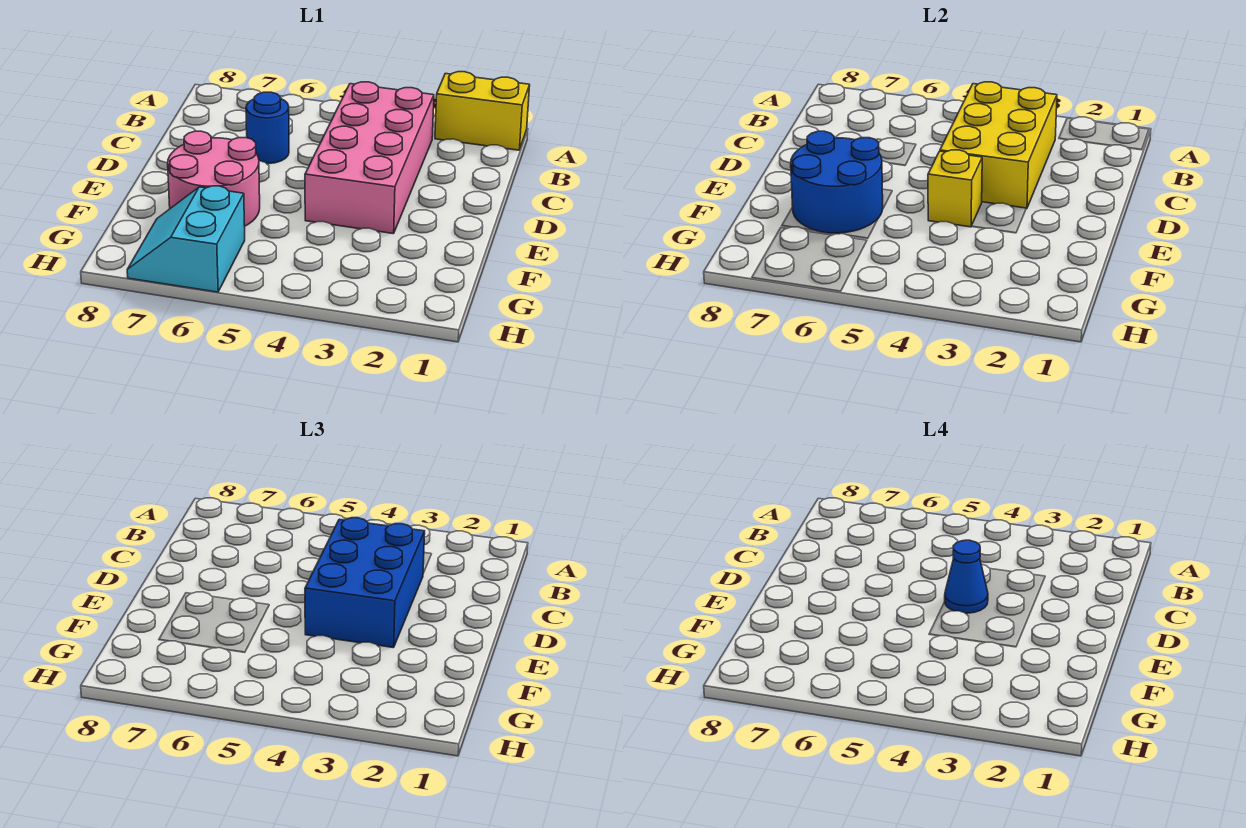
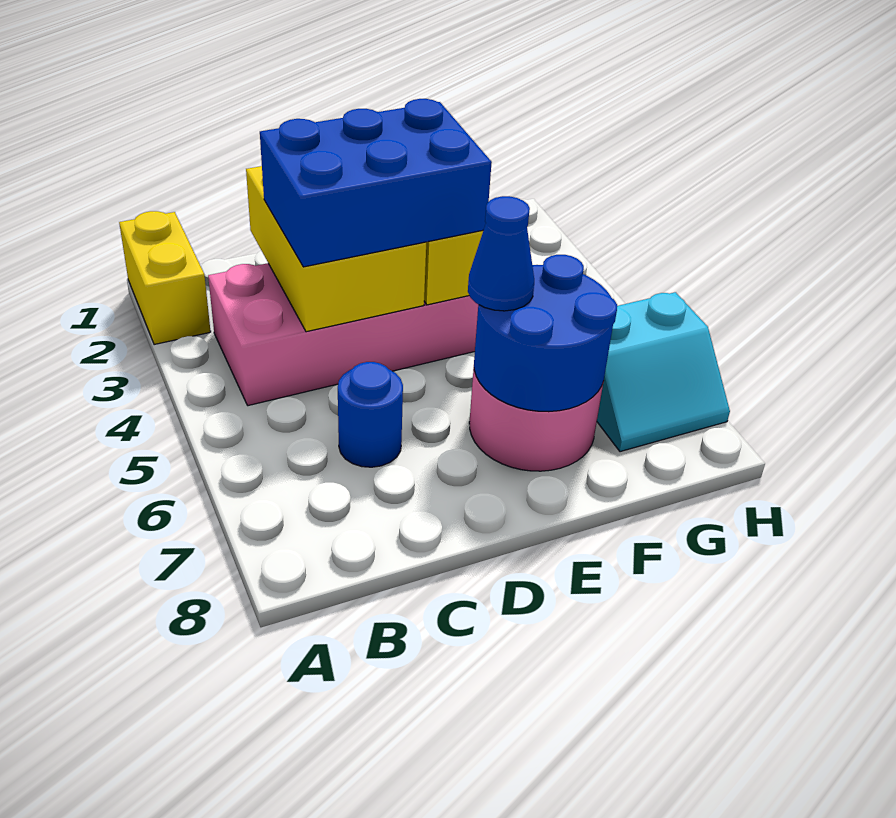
yellow 2x3 brick [940,82,1057,209] -> yellow 2x3 brick turned to [246,166,426,332]
blue 1x1 cone [945,540,988,613] -> blue 1x1 cone moved to [468,196,534,311]

